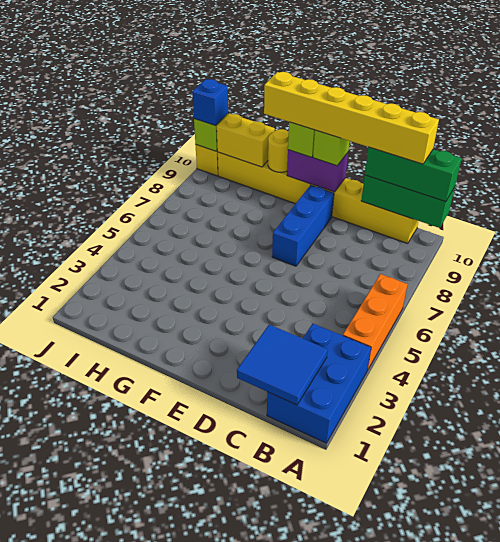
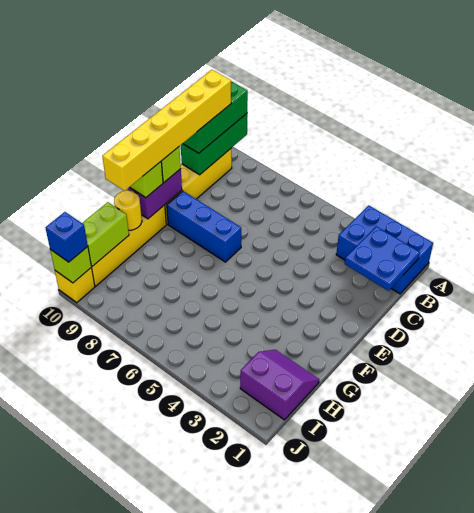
orange 1x3 brick [343,274,408,370] -> none
blue 2x2 tile [237,325,328,405] -> blue 2x2 plate [345,226,420,291]
none -> purple 2x2 slope [240,350,319,420]
yellow 1x2 brick [217,114,275,167] -> lime 1x2 brick [82,202,129,266]

